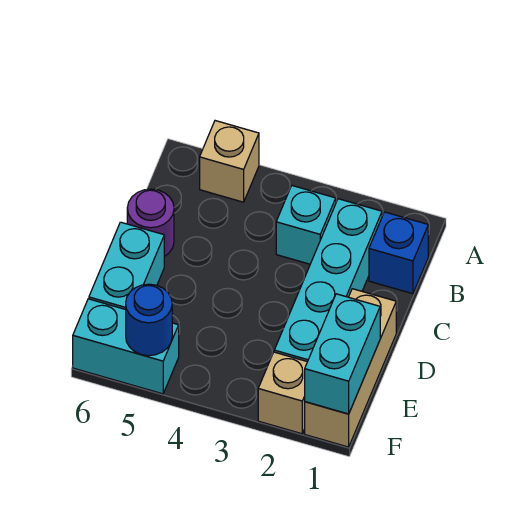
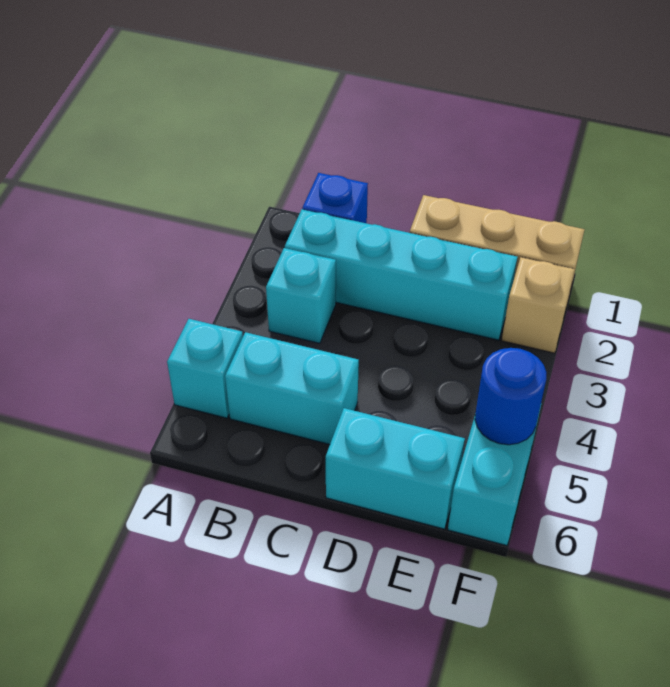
tan 1x1 brick [200,121,259,202] -> cyan 1x1 brick [167,319,243,418]
purple 1x1 round brick [127,189,174,257] -> none
cyan 1x2 brick [305,294,380,414] -> cyan 1x2 brick moved to [225,332,359,444]

